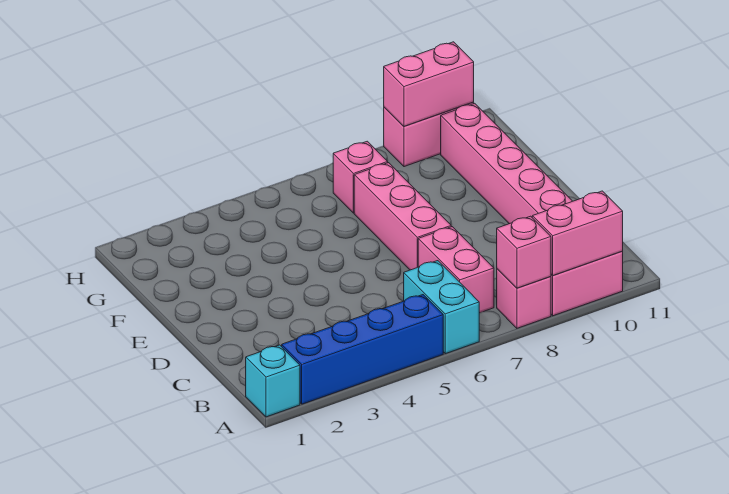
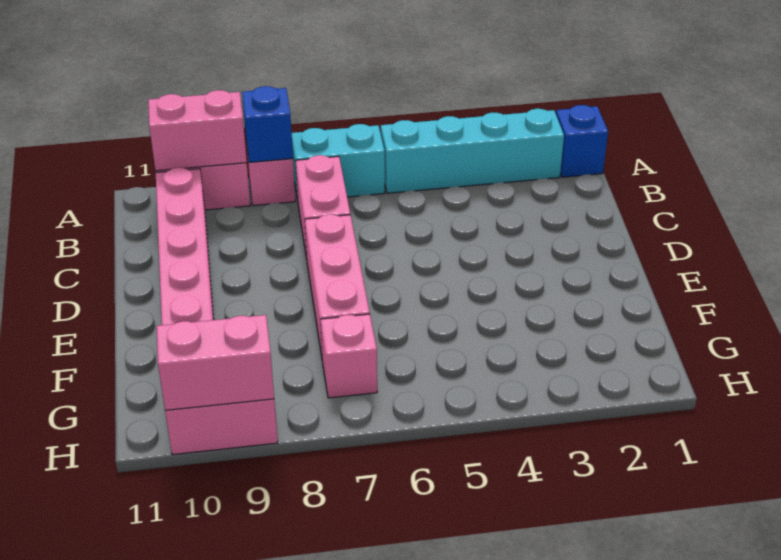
cyan 1x1 brick [246,345,300,417] -> blue 1x1 brick [556,105,608,177]
blue 1x4 brick [282,295,443,404] -> cyan 1x4 brick [381,109,564,193]
cyan 1x2 brick [404,261,479,354] -> cyan 1x2 brick turned to [292,124,385,199]
pink 1x1 brick [497,216,551,288] -> blue 1x1 brick [242,86,293,162]

